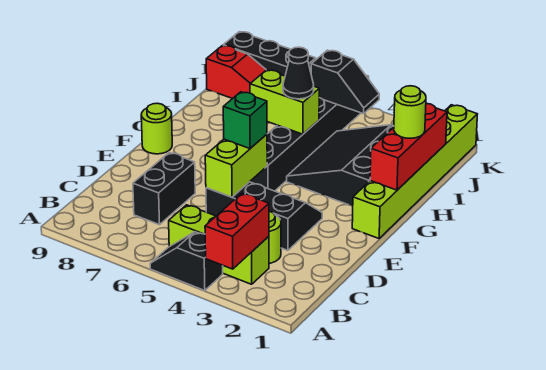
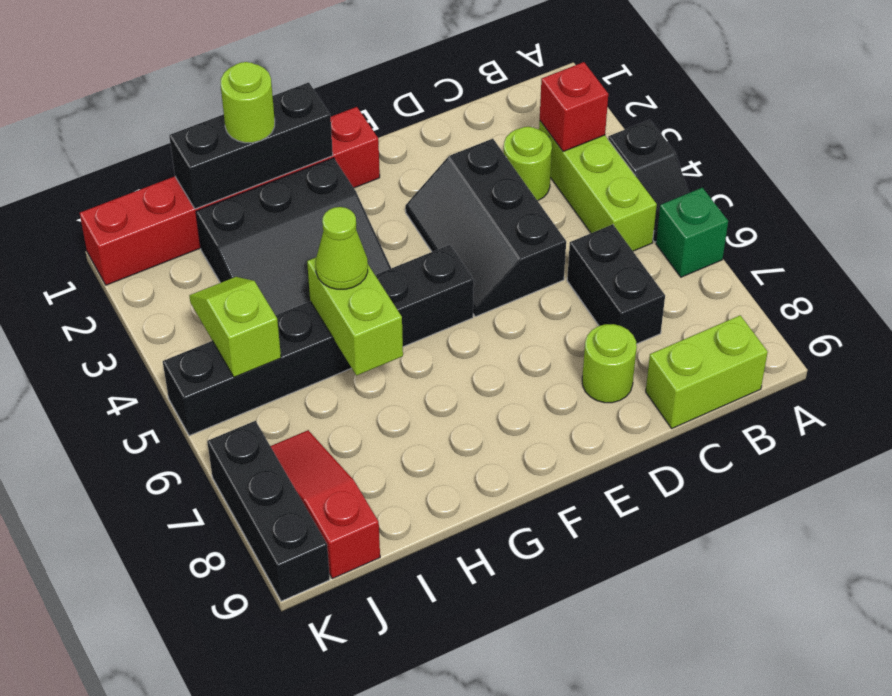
red 1x2 brick [205,193,269,269] -> red 1x1 brick [540,62,608,152]
black 1x2 brick [133,153,195,225] -> black 1x2 brick turned to [567,224,665,344]
lime 1x2 brick [205,134,267,197] -> lime 1x2 brick moved to [646,315,768,428]
green 1x1 brick [223,92,267,149] -> green 1x1 brick moved to [656,188,728,277]
lime 1x6 brick [352,105,477,238] -> red 1x6 brick [80,107,380,285]
lime 1x1 round brick [141,103,172,154] -> lime 1x1 round brick moved to [582,324,637,403]
red 1x3 brick [370,103,447,190] -> black 1x3 brick [169,82,333,209]
black 1x1 cone [283,47,314,99] -> lime 1x1 cone [316,207,368,289]
black 1x2 slope [311,50,379,114] -> lime 1x2 slope [189,277,281,377]

